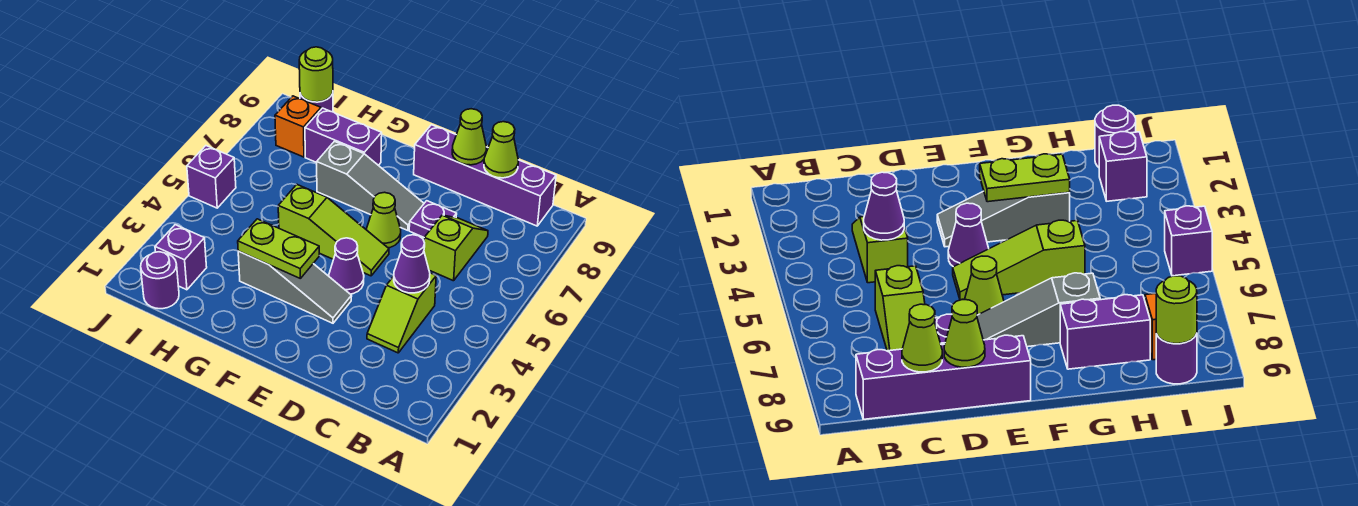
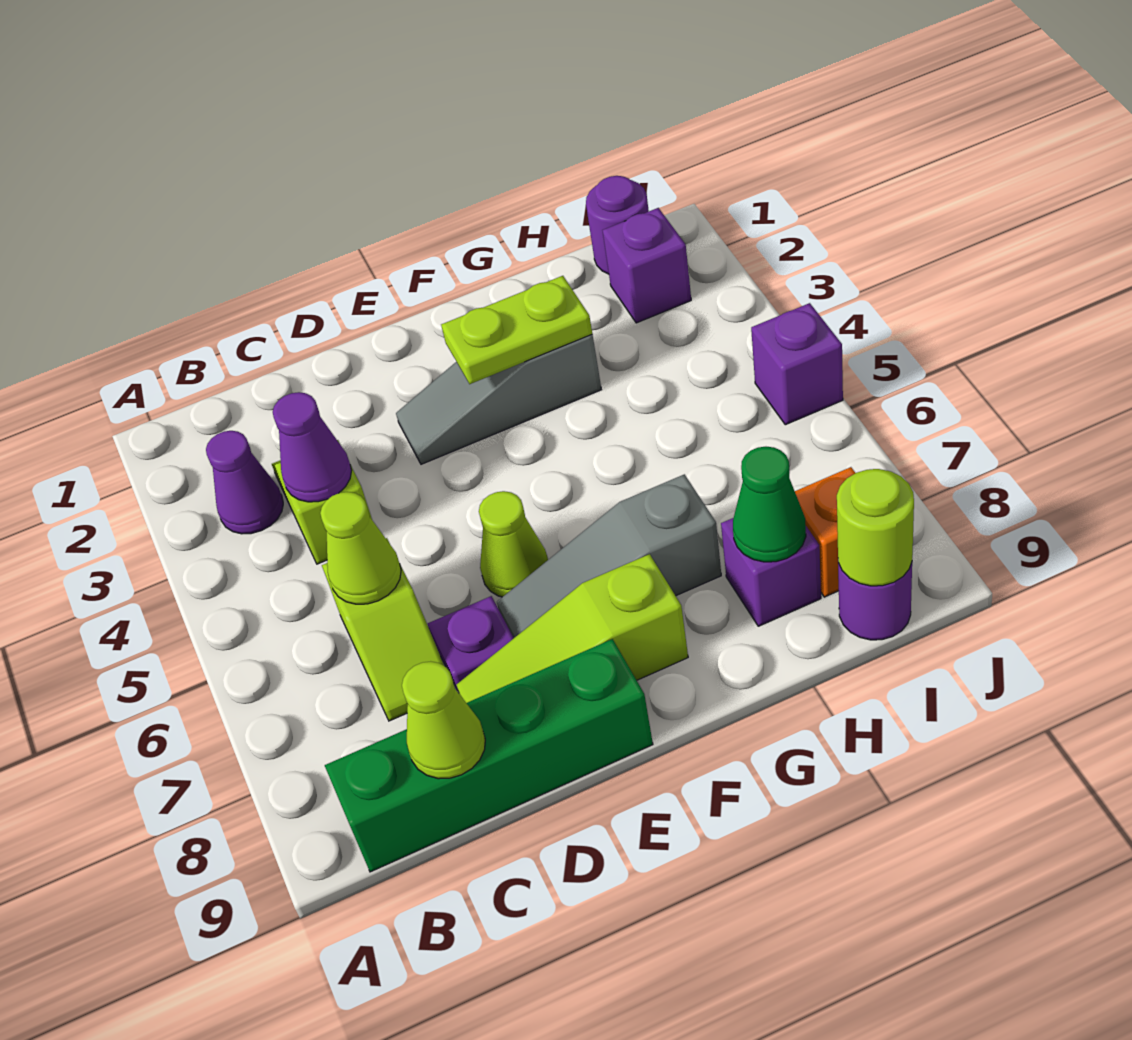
purple 1x4 brick [414,125,556,226] -> green 1x4 brick [325,639,653,872]
lime 1x1 cone [452,109,486,165] -> lime 1x1 cone moved to [320,492,401,604]
purple 1x1 cone [329,238,364,294] -> purple 1x1 cone moved to [206,431,283,534]
lime 1x3 slope [278,185,389,276] -> lime 1x3 slope moved to [457,554,688,703]
purple 1x2 brick [305,108,382,165] -> purple 1x1 brick [721,518,821,626]
none -> green 1x1 cone [733,447,806,562]

